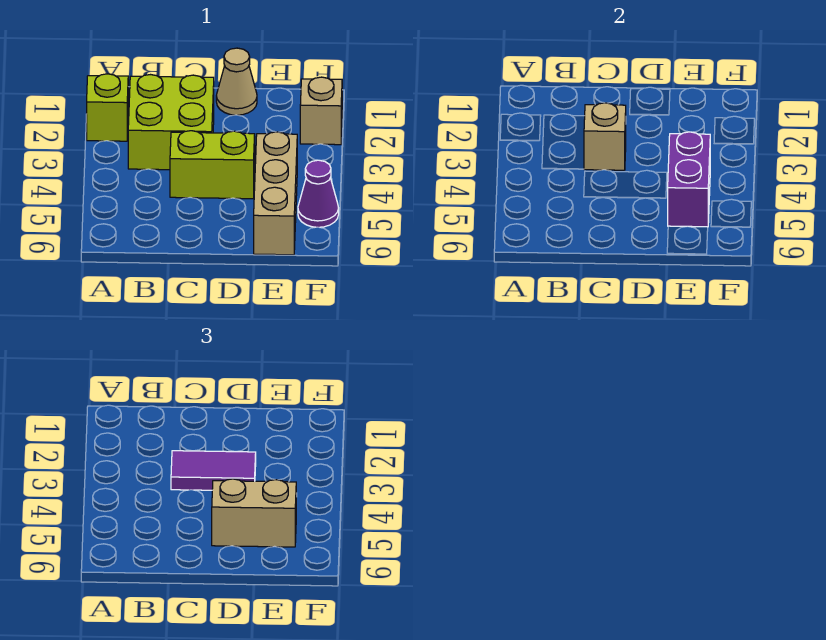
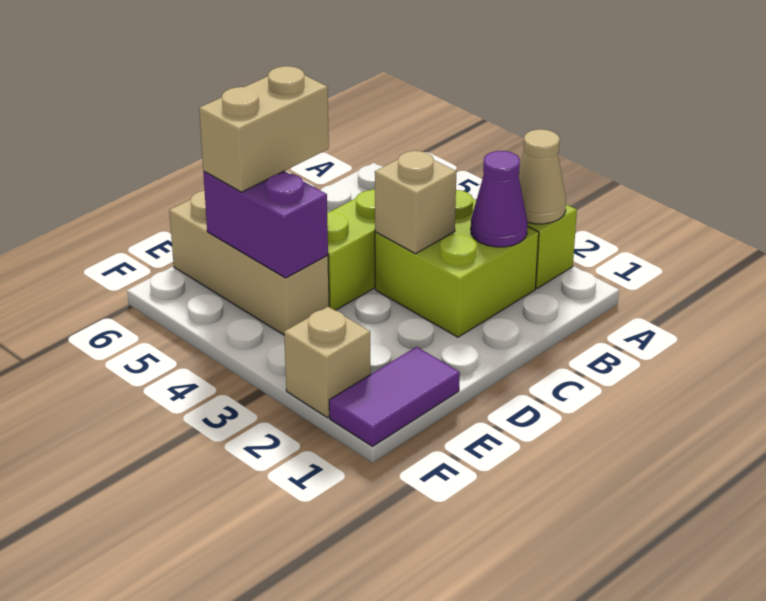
purple 1x2 tile [171,451,256,490] -> purple 1x2 tile moved to [329,347,460,447]
tan 1x1 cone [216,48,257,115] -> tan 1x1 cone moved to [519,129,566,224]
purple 1x1 cone [298,160,339,227] -> purple 1x1 cone moved to [471,151,527,247]

